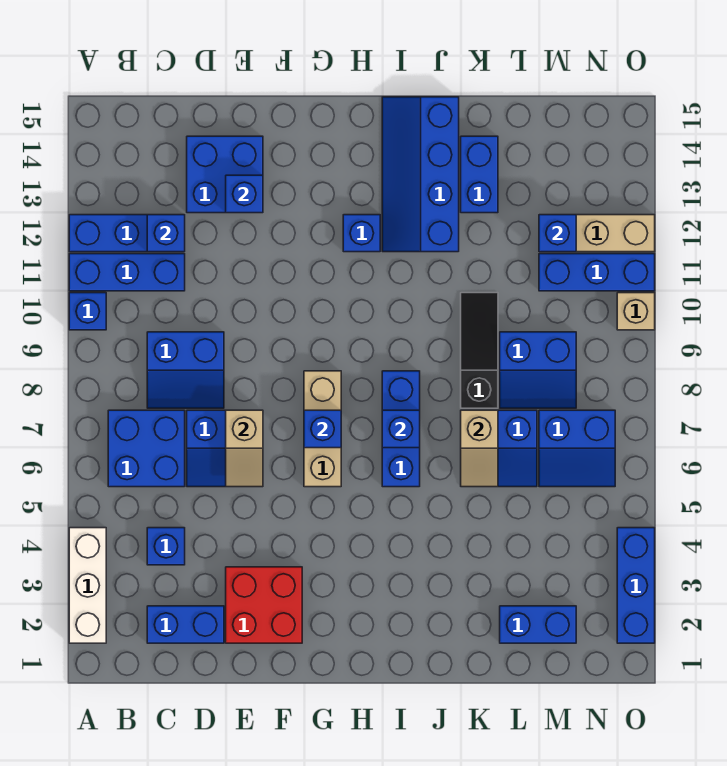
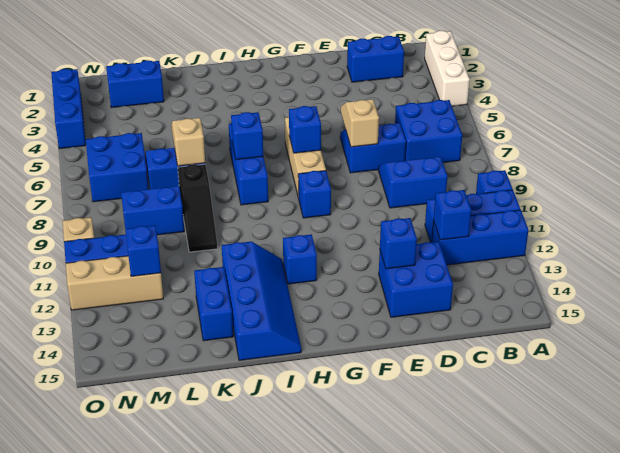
blue 1x1 brick [147,528,185,565] -> blue 1x1 brick moved to [298,171,331,218]
red 2x2 brick [226,567,302,643] -> none
blue 2x2 slope [539,410,615,487] -> blue 2x2 brick [86,133,149,202]

